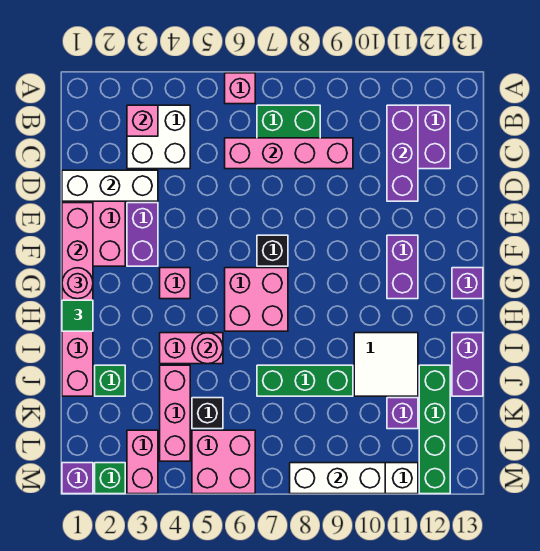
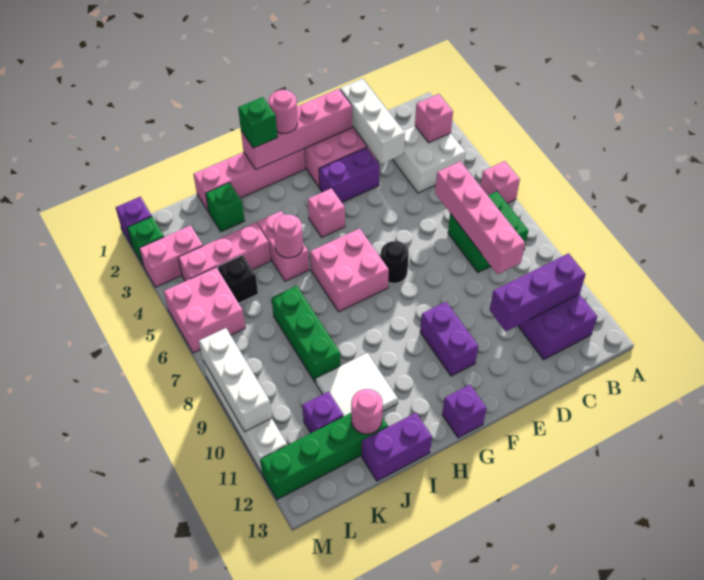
black 1x1 brick [257,235,288,266] -> black 1x1 round brick [381,241,409,283]
purple 1x2 brick [387,235,418,299] -> purple 1x2 brick turned to [420,302,478,376]
green 1x1 tile [62,300,93,331] -> green 1x1 brick [238,97,277,148]
none -> pink 1x1 round brick [351,389,383,434]

